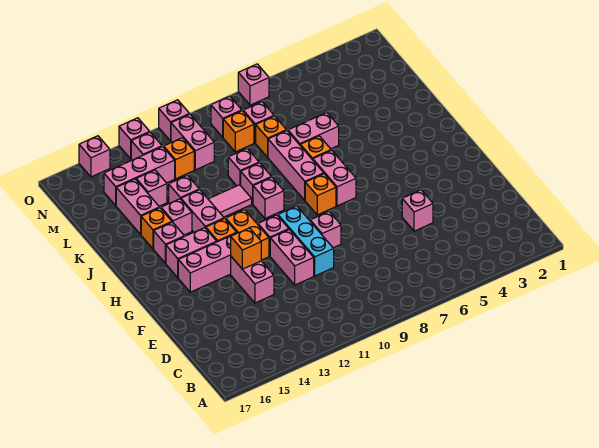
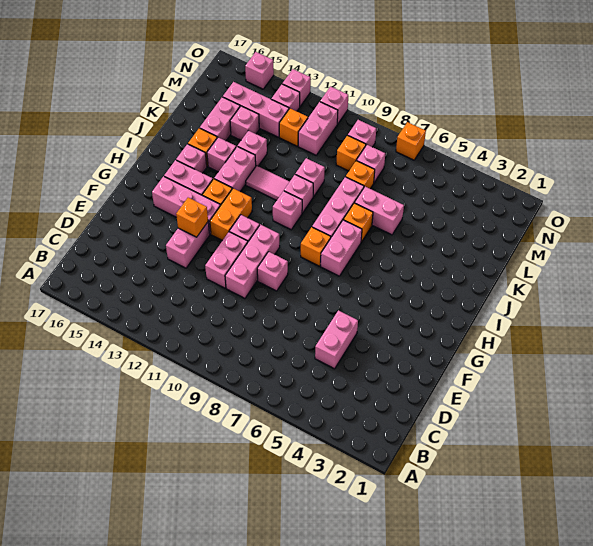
pink 1x1 brick [402,190,433,231] -> pink 1x2 brick [315,310,358,369]
cyan 1x3 brick [278,206,334,276] -> pink 1x3 brick [225,225,280,298]
pink 1x1 brick [238,64,269,105] -> orange 1x1 brick [396,122,426,160]

